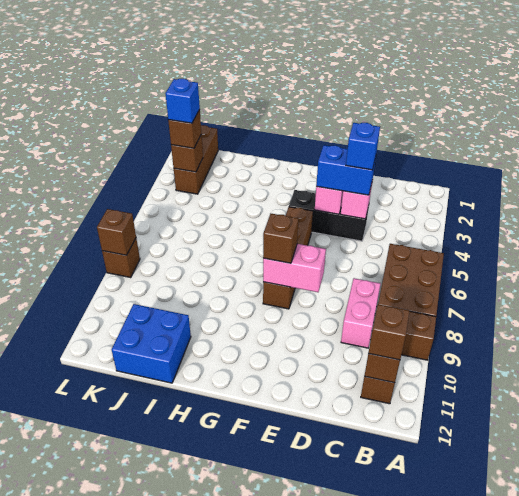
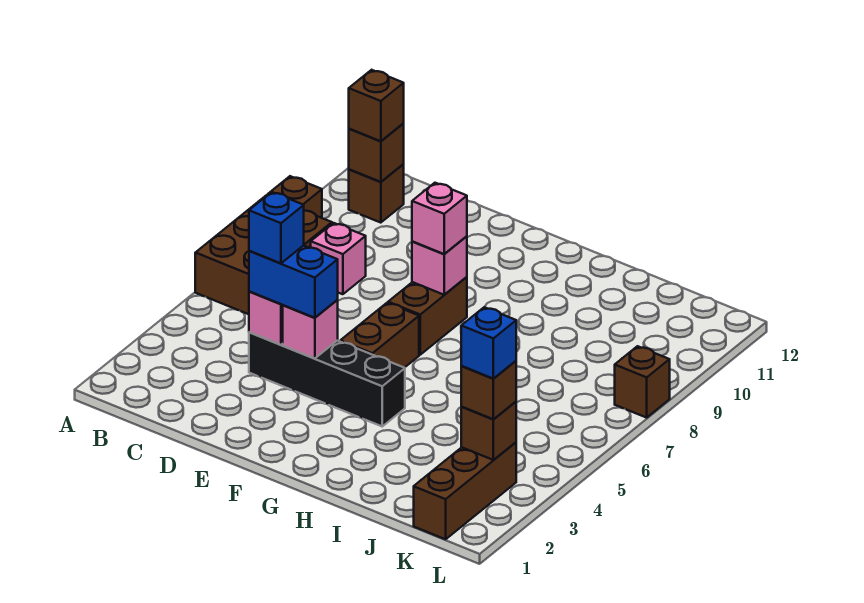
pink 1x2 brick [341,278,380,348] -> pink 1x1 brick [311,223,366,294]
black 1x3 brick [289,190,369,241] -> black 1x4 brick [249,332,405,426]
pink 1x2 brick [263,244,326,292] -> pink 1x1 brick [412,236,467,295]
brown 1x1 brick [263,213,298,263] -> pink 1x1 brick [412,183,467,254]
blue 2x2 brick [112,304,191,383] -> none
brown 1x1 brick [97,209,136,255] -> none

